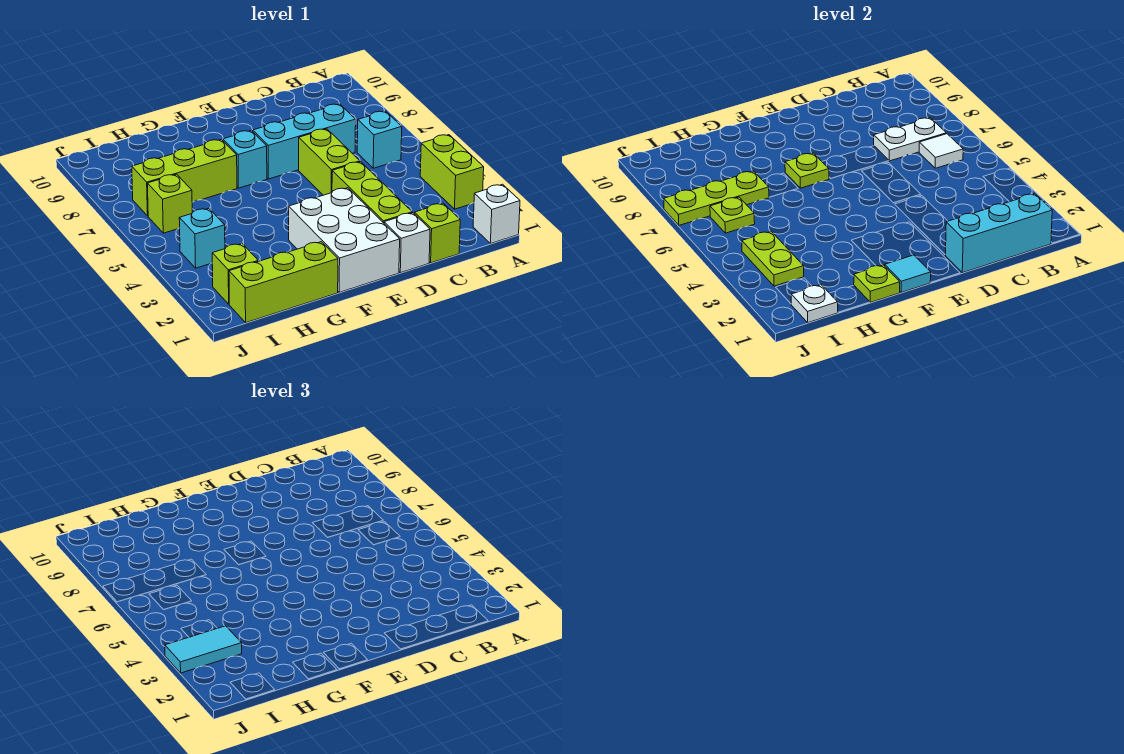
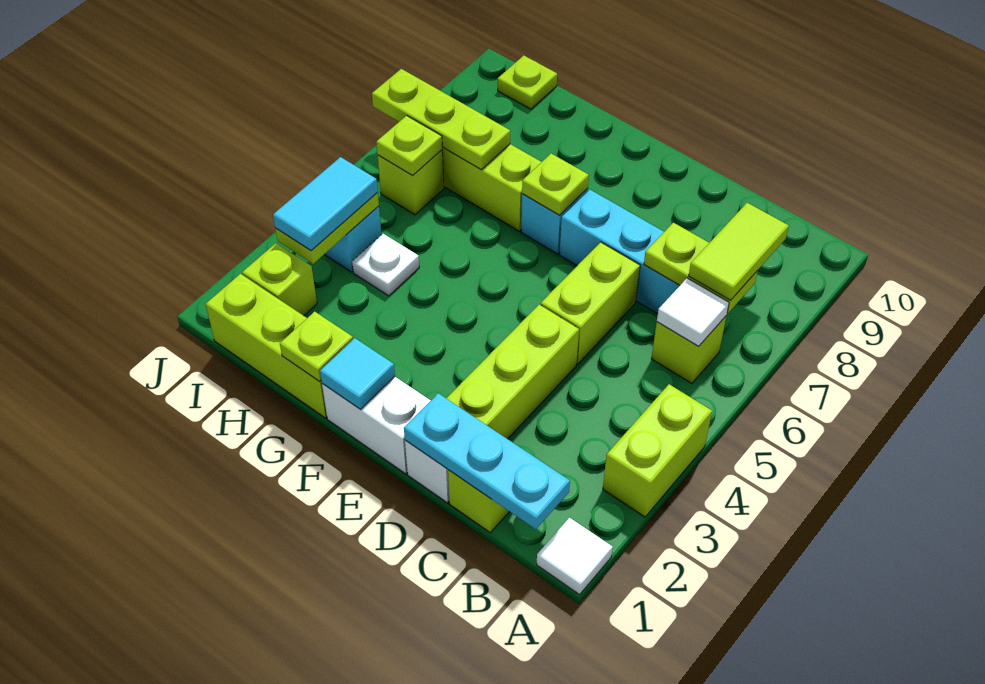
white 1x1 brick [473,184,520,244] -> white 1x1 tile [537,518,613,595]
cyan 1x3 brick [946,194,1052,273] -> cyan 1x3 plate [404,393,570,529]
cyan 1x1 brick [357,111,402,168] -> lime 1x1 brick [651,316,726,383]
white 1x2 plate [874,118,946,161] -> lime 1x2 plate [644,223,758,313]
none -> lime 1x2 tile [689,203,789,300]
white 2x3 brick [289,188,400,292] -> white 1x2 brick [322,377,431,474]
white 1x1 plate [791,285,838,323] -> white 1x1 plate moved to [352,234,419,296]
cyan 1x2 tile [165,626,242,673] -> cyan 1x2 tile turned to [273,157,378,251]
none -> lime 1x1 plate [498,55,557,109]

